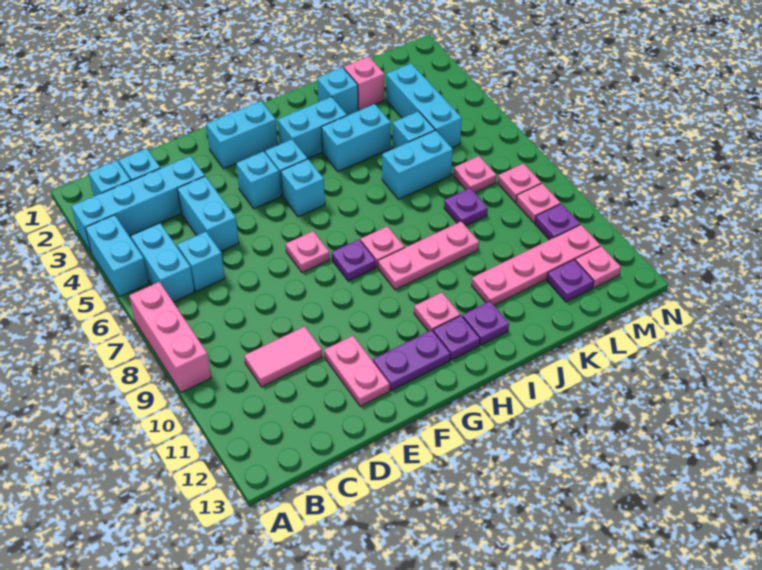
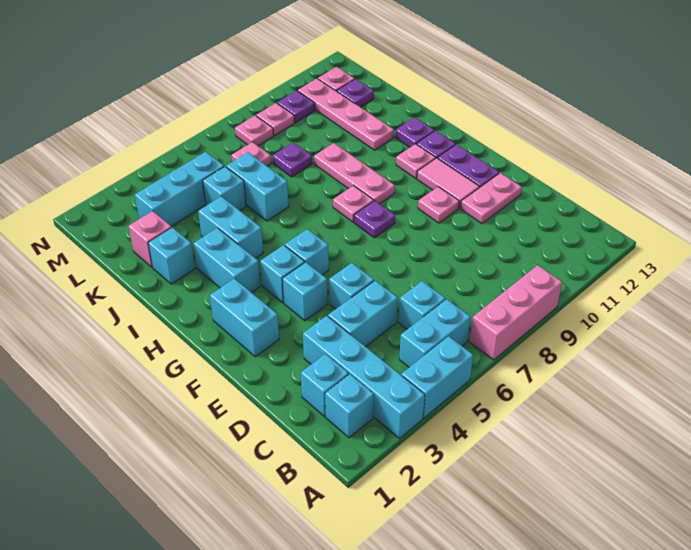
pink 1x2 tile [244,326,322,387] -> pink 1x2 tile moved to [417,158,479,208]
none -> cyan 1x1 brick [329,263,374,309]
pink 1x1 plate [286,231,330,273] -> pink 1x1 plate moved to [418,187,459,223]

